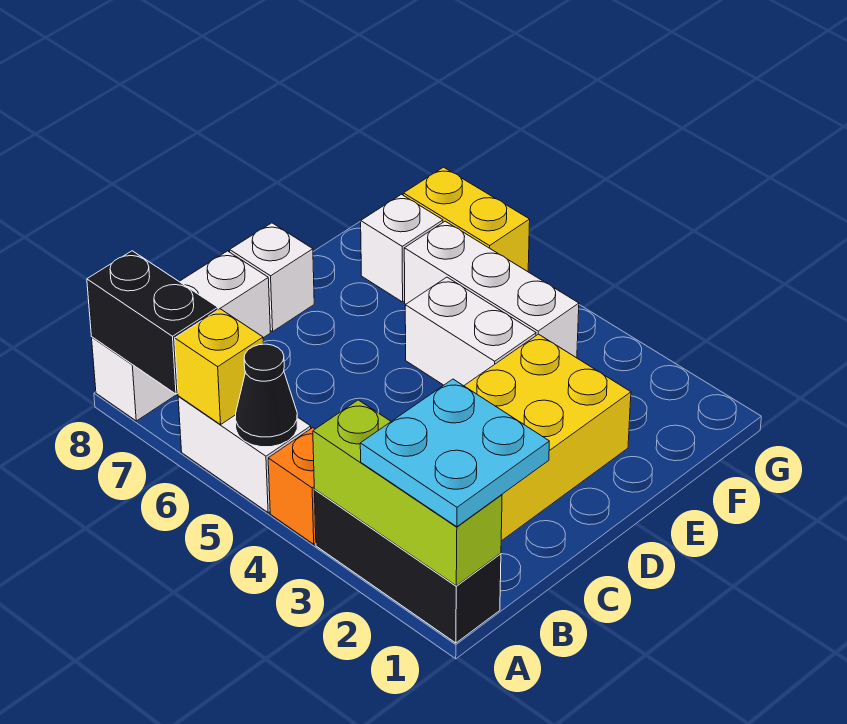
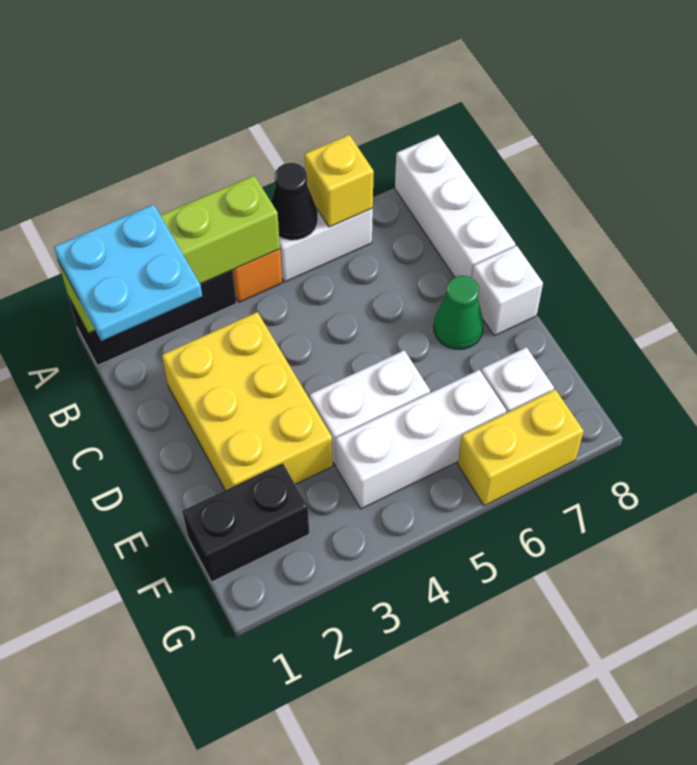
lime 1x3 brick [313,400,502,586] -> lime 1x4 brick [58,176,280,333]
black 1x2 brick [87,251,218,394] -> black 1x2 brick moved to [182,463,309,582]
none -> green 1x1 cone [434,276,484,349]

